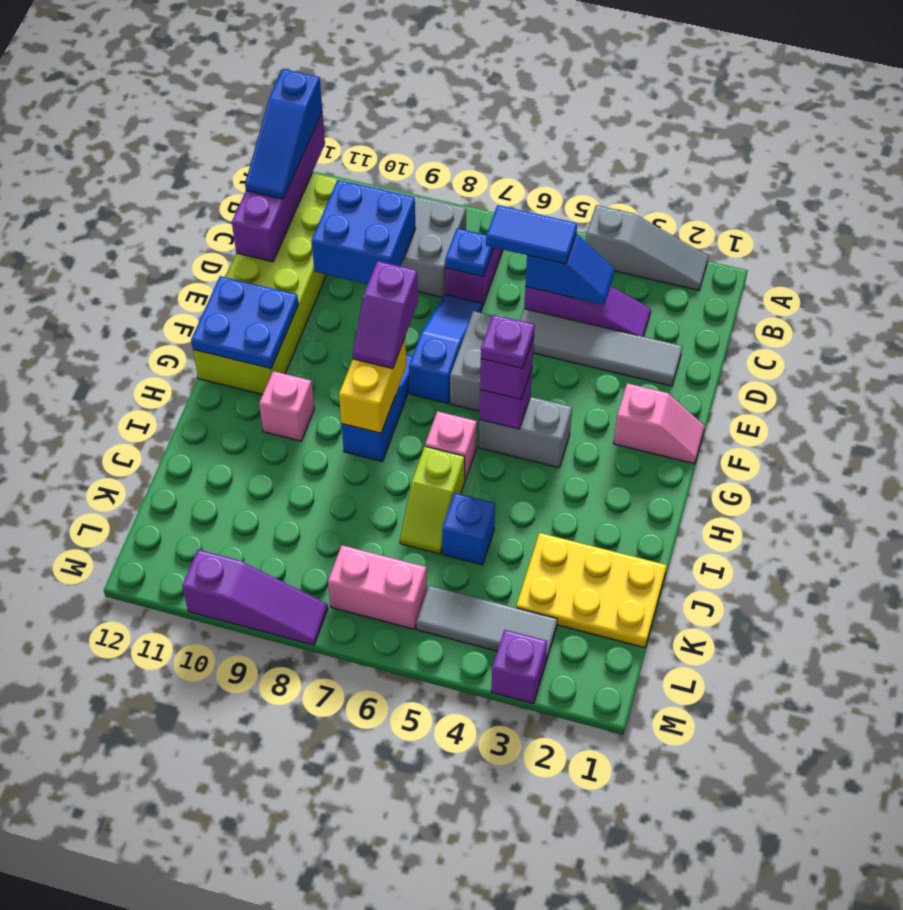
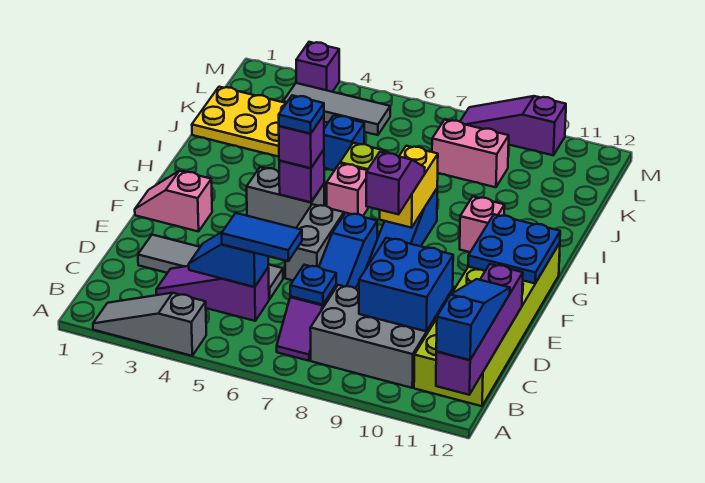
purple 1x1 plate [481,314,535,368] -> blue 1x1 plate [279,95,324,134]
pink 1x2 brick [328,545,427,629] -> pink 1x2 brick moved to [432,120,509,187]

